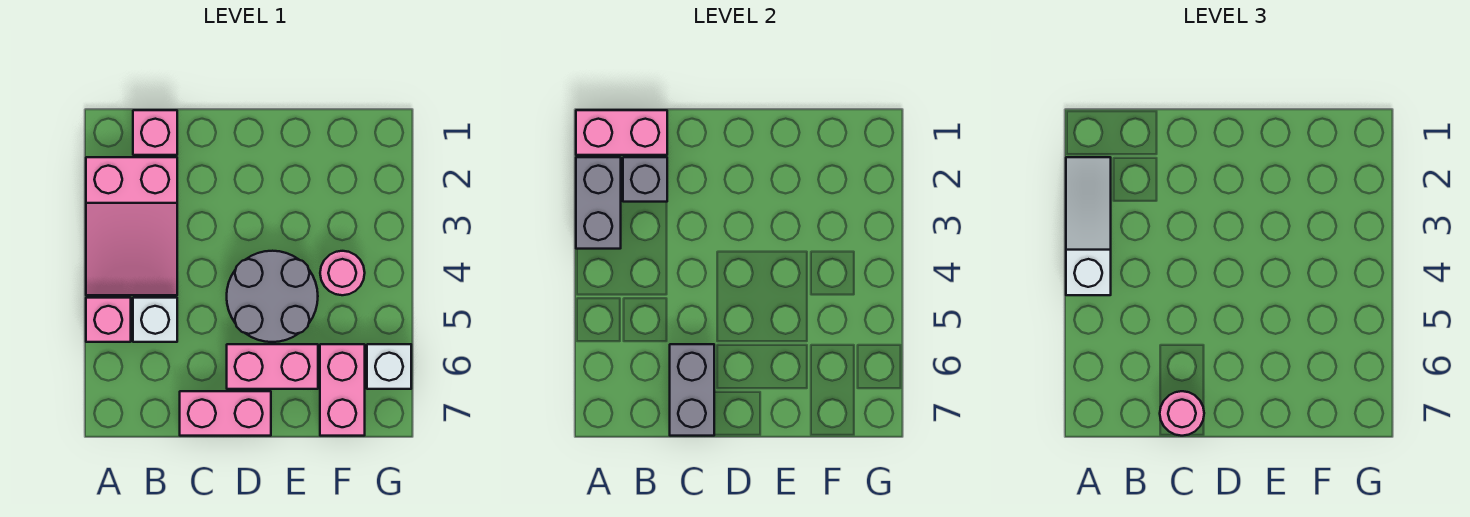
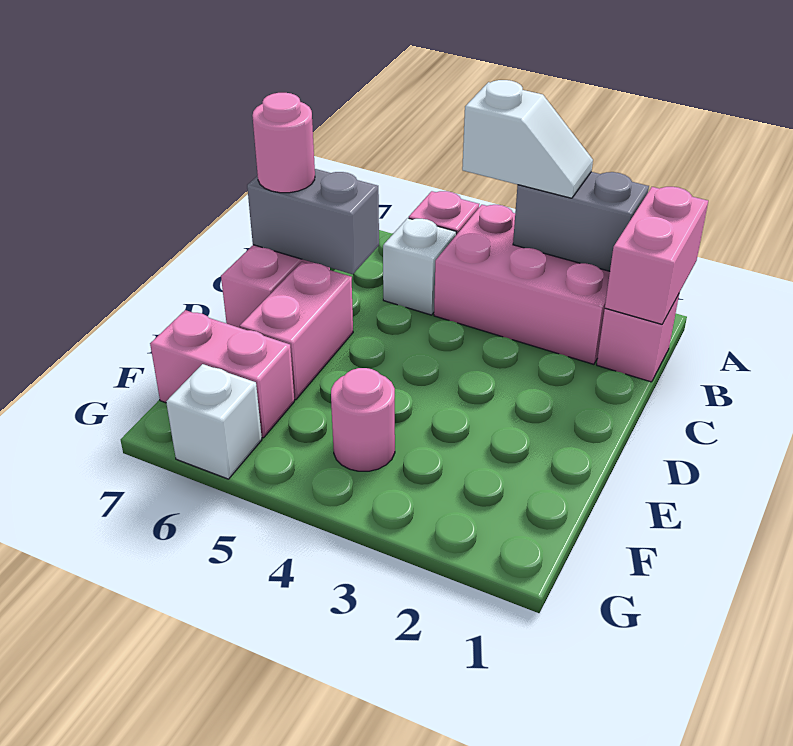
pink 2x3 slope [86,157,177,295] -> pink 2x3 brick [434,205,610,364]
white 1x3 slope [1066,157,1111,295] -> white 1x2 slope [462,80,593,198]
grey 1x1 brick [623,157,667,202] -> none
grey 2x2 round brick [227,251,318,342] -> none

